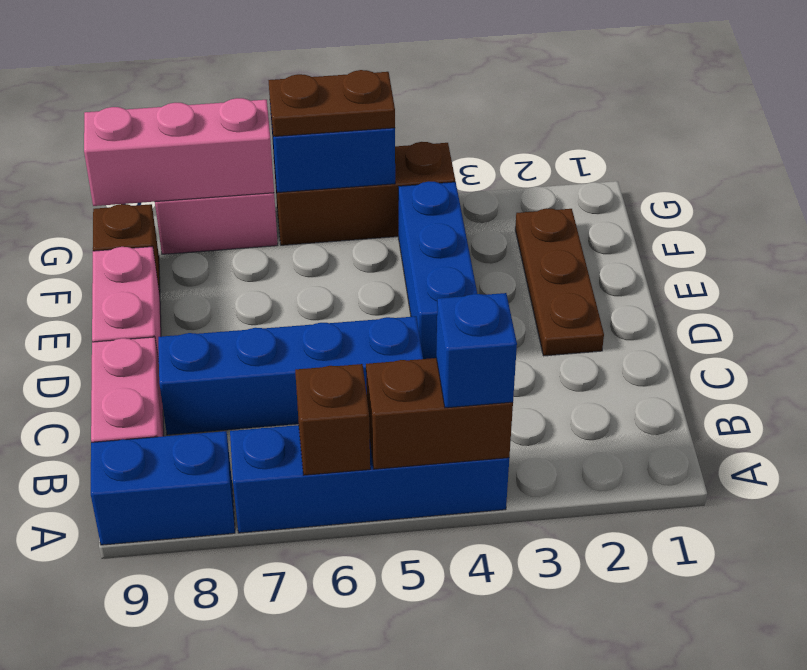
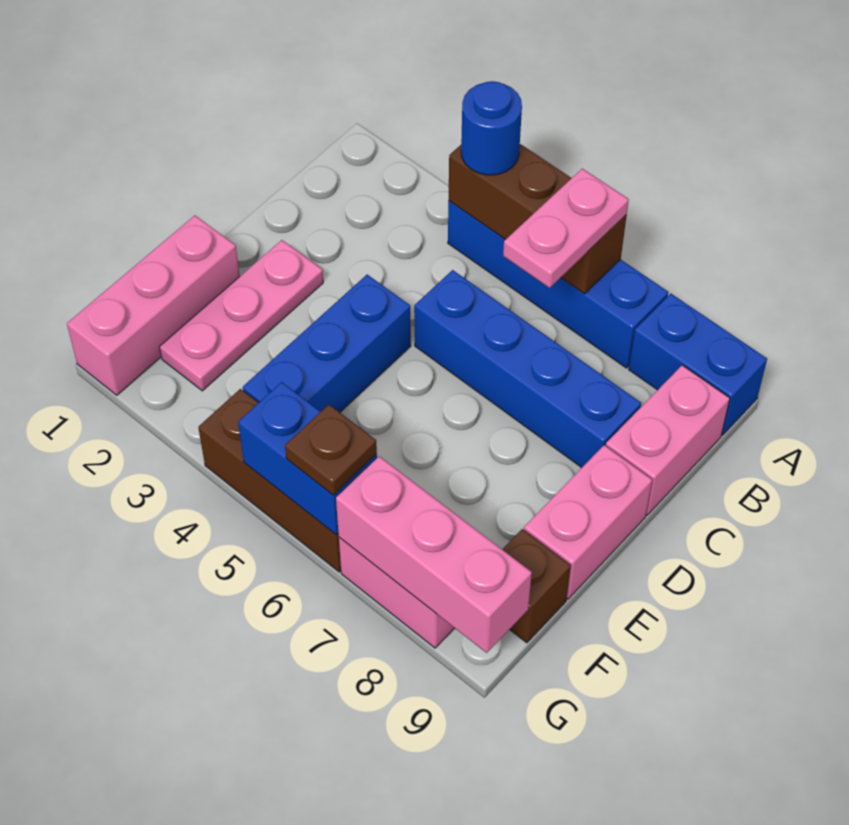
blue 1x1 brick [436,293,517,408] -> blue 1x1 round brick [461,81,522,175]
none -> pink 1x2 plate [503,169,629,288]
brown 1x3 plate [515,208,604,356] -> pink 1x3 plate [159,240,323,391]
none -> pink 1x3 brick [67,216,240,395]
brown 1x2 plate [268,70,395,137] -> brown 1x1 plate [285,405,377,495]

